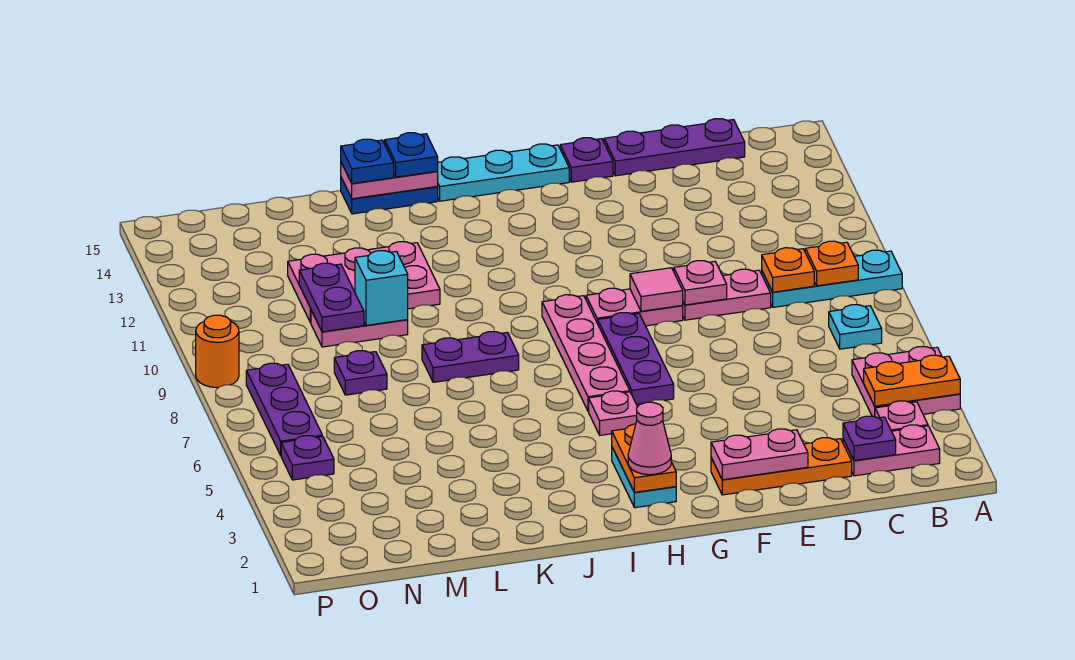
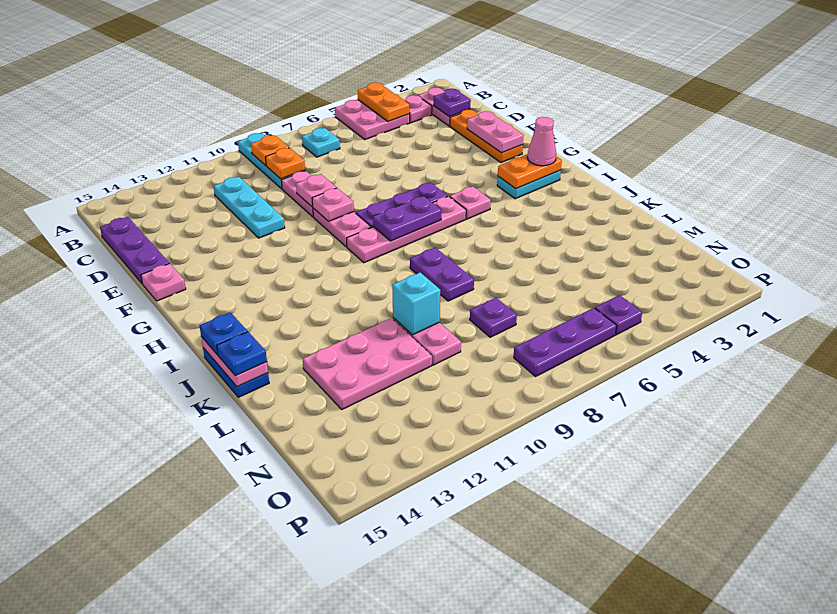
pink 1x1 tile [630,268,683,311] -> pink 1x1 plate [312,188,354,222]
purple 1x1 plate [560,138,613,182] -> pink 1x1 plate [141,263,186,301]
cyan 1x3 plate [437,144,569,201] -> cyan 1x3 plate moved to [214,177,285,238]
pink 2x3 plate [288,242,440,323] -> pink 2x3 plate turned to [303,318,432,409]
purple 1x2 plate [299,263,364,332] -> purple 1x2 plate moved to [373,196,441,241]
orange 1x1 round brick [196,315,239,388] -> none

